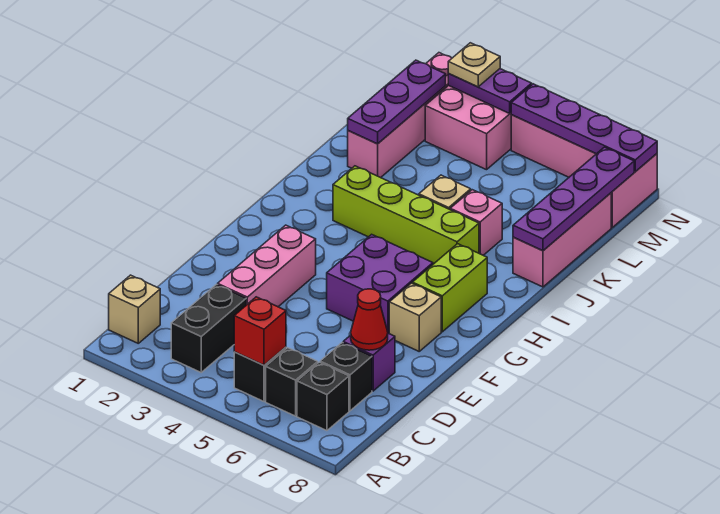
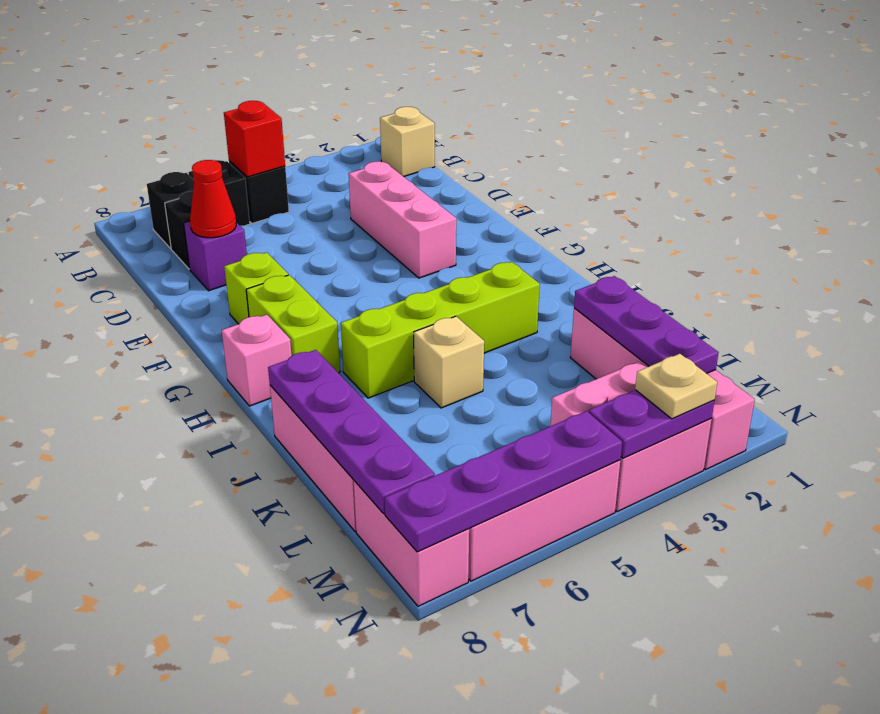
black 1x2 brick [171,285,246,372] -> none
purple 2x2 brick [327,234,433,333] -> none
tan 1x1 brick [389,283,441,351] -> lime 1x1 brick [224,252,288,324]
pink 1x1 brick [450,190,502,255] -> pink 1x1 brick moved to [222,315,292,406]

